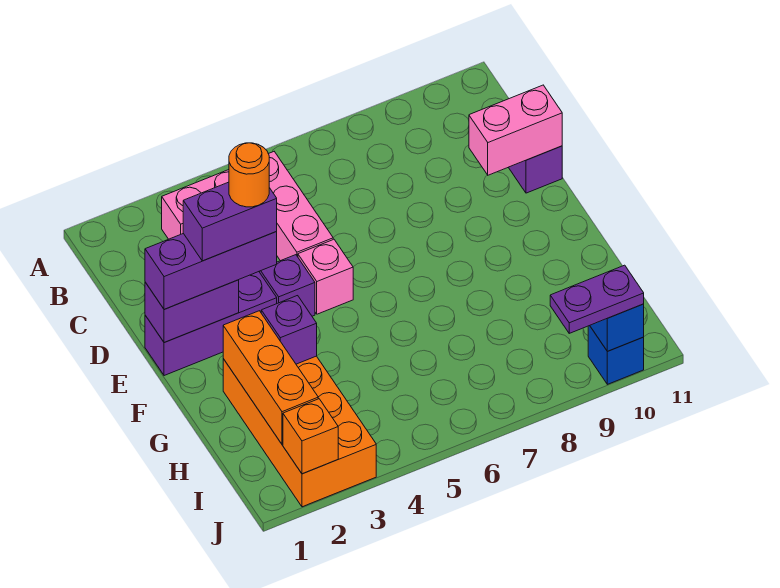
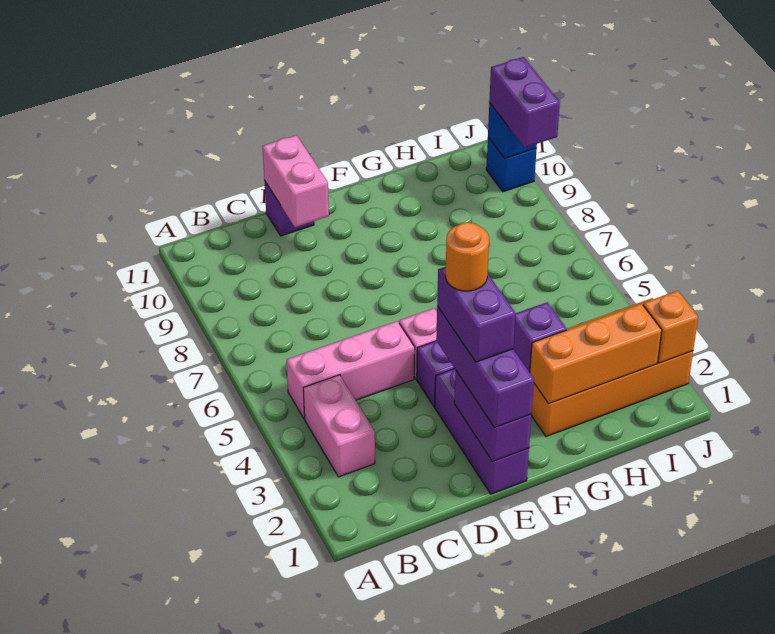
purple 1x2 plate [550,265,644,333] -> purple 1x2 brick [489,57,560,148]

